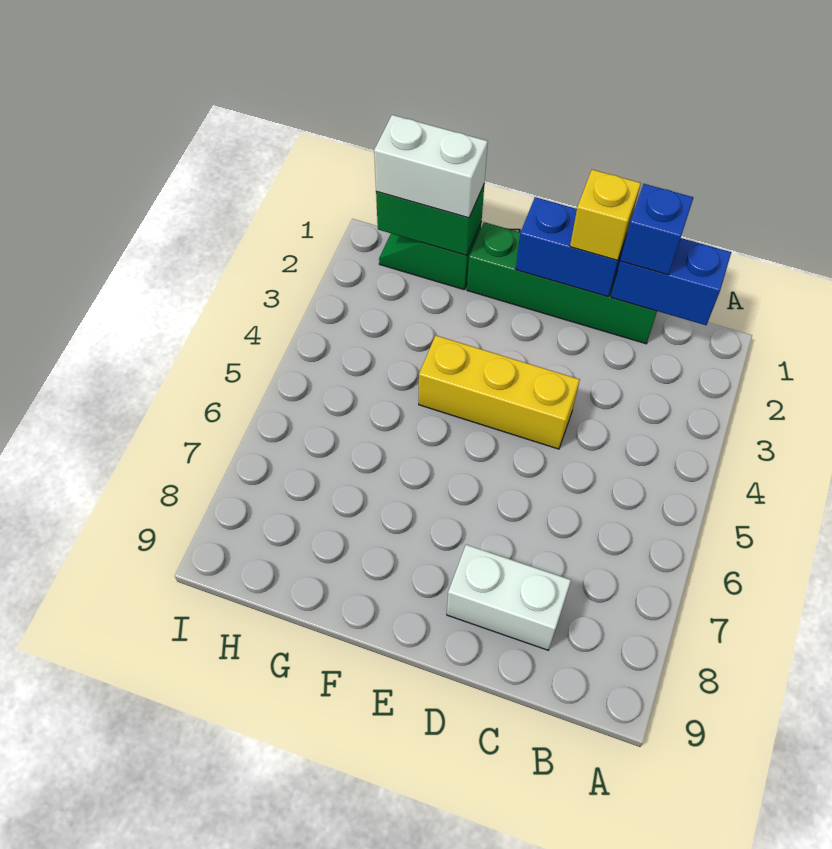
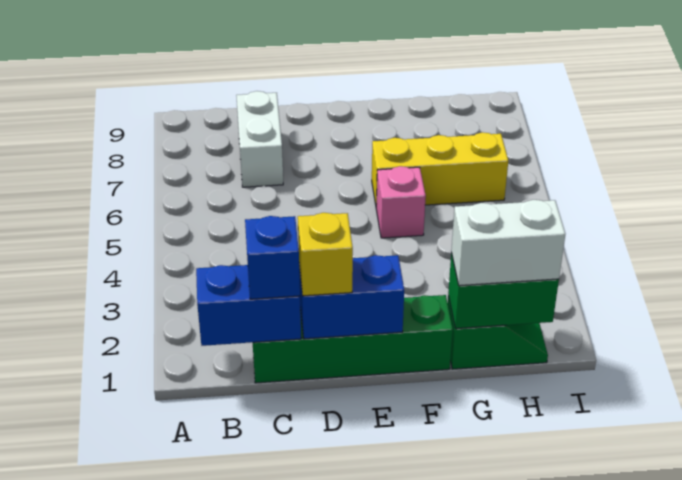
white 1x2 brick [447,545,571,650] -> white 1x2 brick turned to [236,91,283,187]
yellow 1x3 brick [419,336,580,449] -> yellow 1x3 brick moved to [372,132,508,205]
none -> pink 1x1 brick [376,166,426,238]

